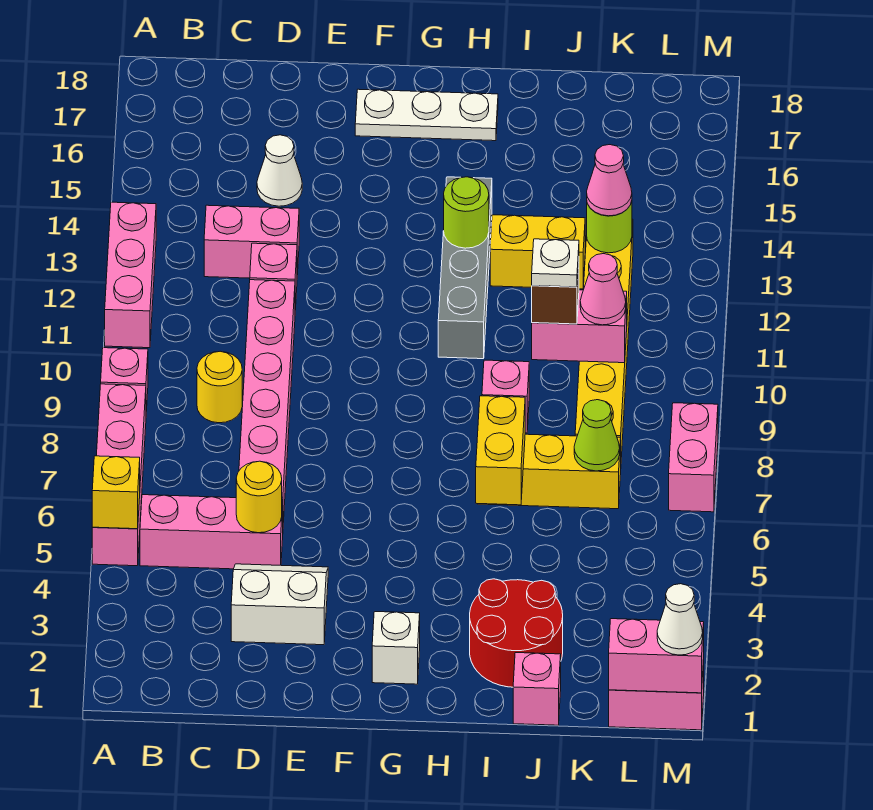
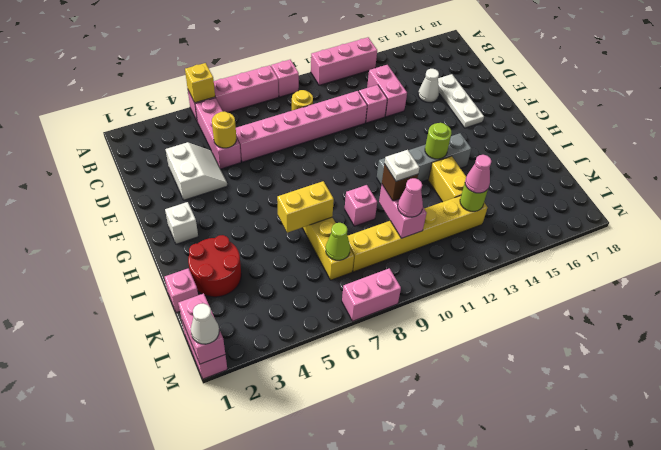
white 1x3 plate [355,89,498,141] -> white 1x3 plate moved to [438,74,484,128]

